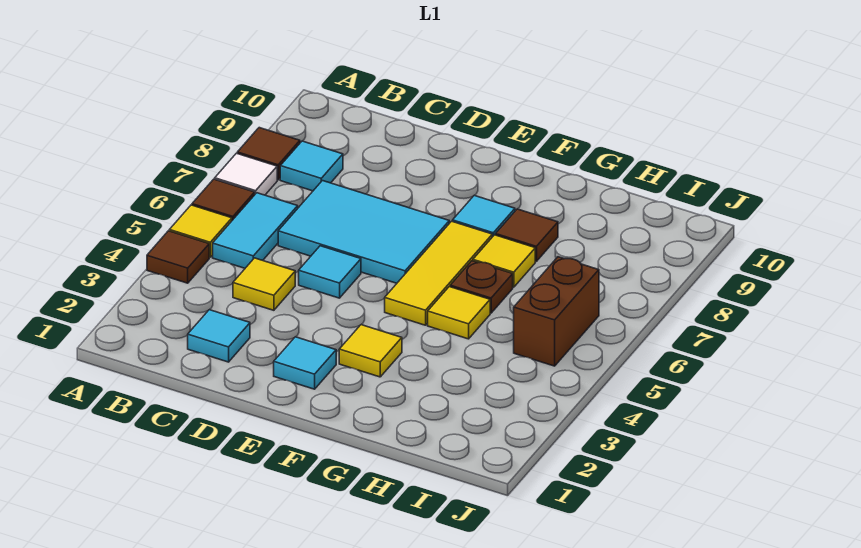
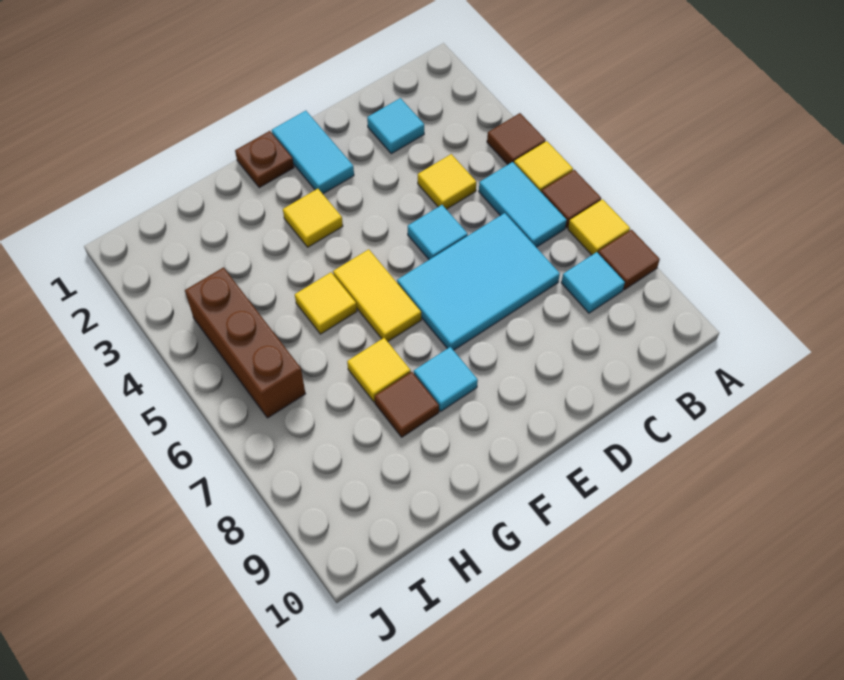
white 1x1 tile [215,153,277,195] -> yellow 1x1 tile [568,199,630,255]
cyan 1x1 tile [274,337,336,389] -> cyan 1x2 tile [272,111,354,194]
yellow 1x3 tile [385,221,492,325] -> yellow 1x2 tile [333,249,421,341]
brown 1x1 plate [450,261,513,313] -> brown 1x1 plate moved to [235,131,294,188]
brown 1x2 brick [514,257,599,366] -> brown 1x3 brick [185,267,306,418]

